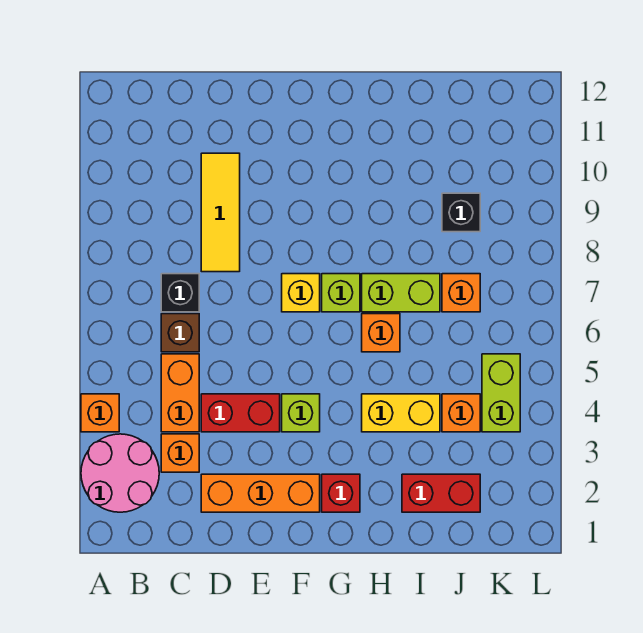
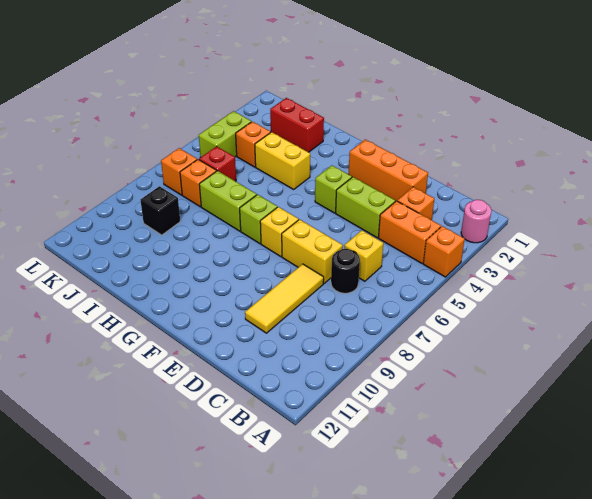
pink 2x2 round brick [81,434,159,512] -> pink 1x1 round brick [461,200,492,243]
orange 1x2 brick [161,354,199,432] -> orange 1x2 brick turned to [378,201,441,263]
brown 1x1 brick [161,314,199,352] -> yellow 1x1 brick [344,230,383,281]
black 1x1 brick [161,274,199,312] -> black 1x1 round brick [331,249,360,293]
red 1x2 brick [201,394,280,432] -> lime 1x2 brick [336,177,395,238]
none -> yellow 1x2 brick [282,219,343,283]
red 1x1 brick [322,474,360,512] -> red 1x1 brick moved to [199,146,236,181]
orange 1x1 brick [362,314,400,352] -> orange 1x1 brick moved to [161,148,197,195]

